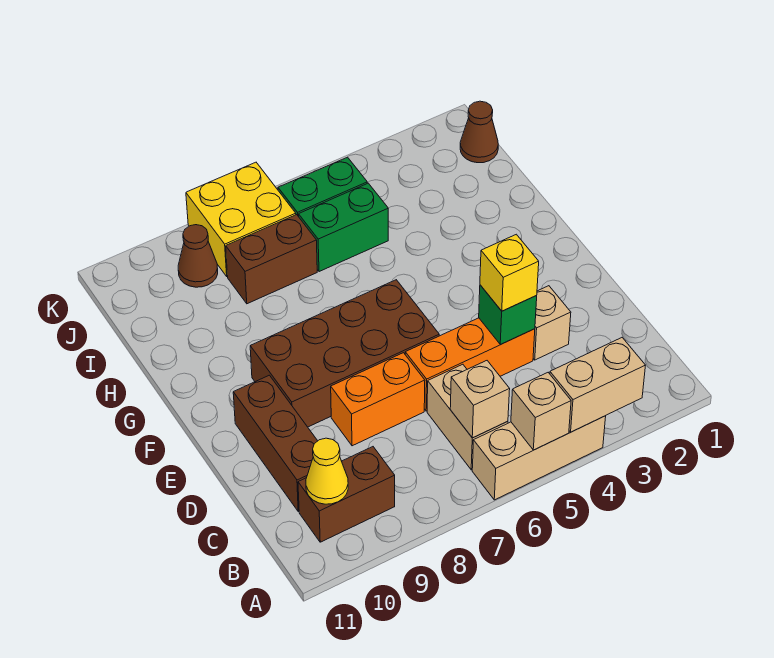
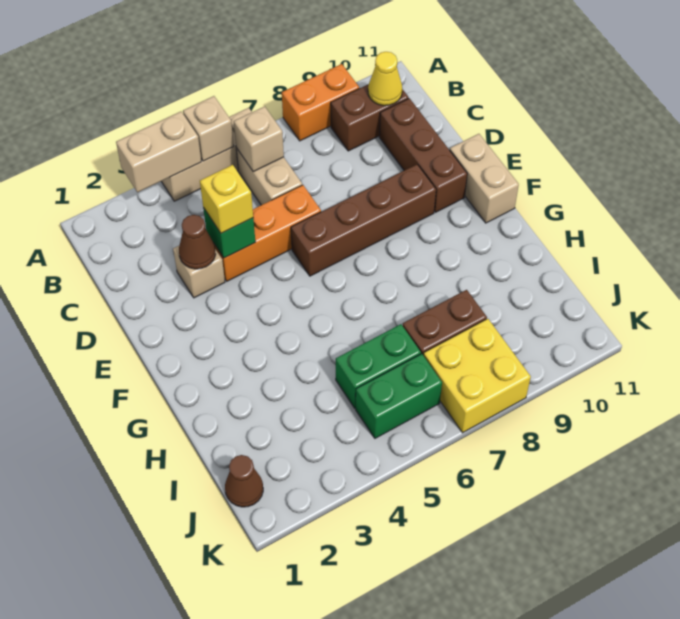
orange 1x2 brick [331,353,425,446] -> orange 1x2 brick moved to [282,64,359,141]
brown 2x4 brick [250,280,439,427] -> brown 1x4 brick [291,164,436,276]
none -> tan 1x2 brick [450,134,519,223]
brown 1x1 cone [178,225,218,287] -> brown 1x1 cone moved to [179,215,216,269]

